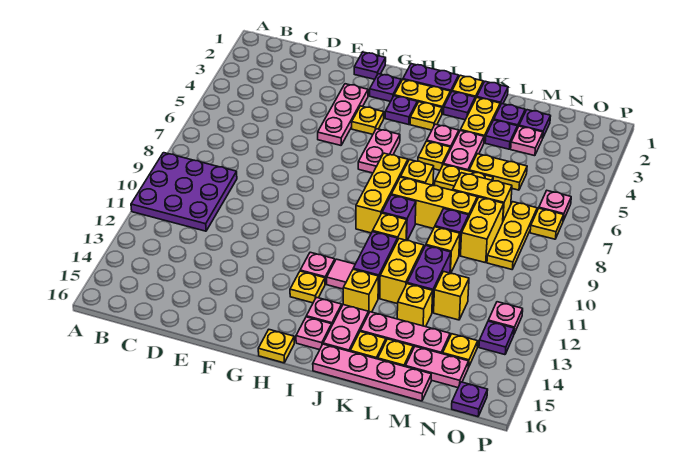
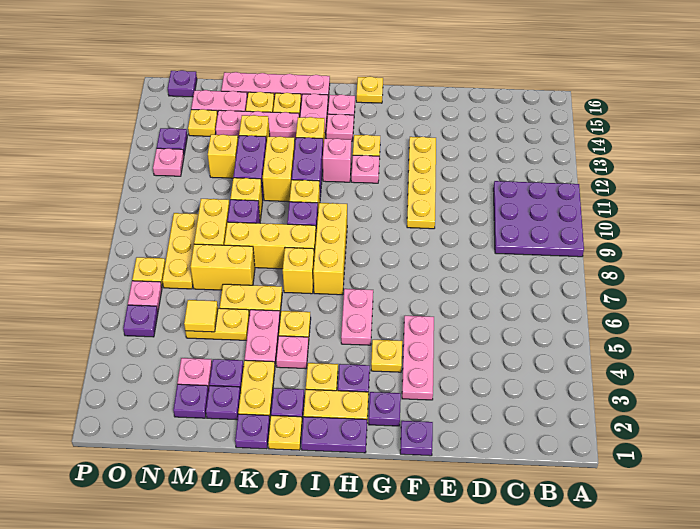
none -> yellow 1x4 plate [407,137,436,229]
pink 1x1 tile [327,259,355,289] -> pink 1x1 brick [323,138,351,182]
none -> yellow 1x1 tile [184,300,218,332]
none -> purple 1x1 plate [123,305,158,337]

